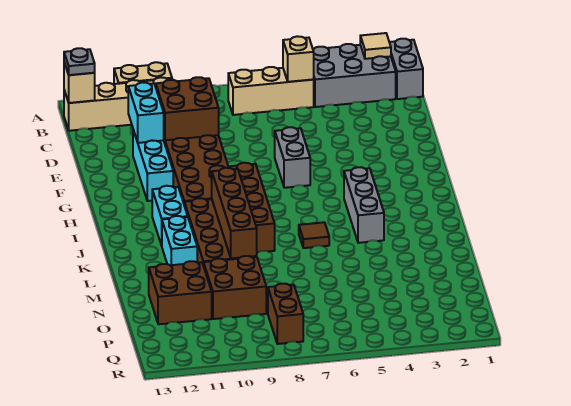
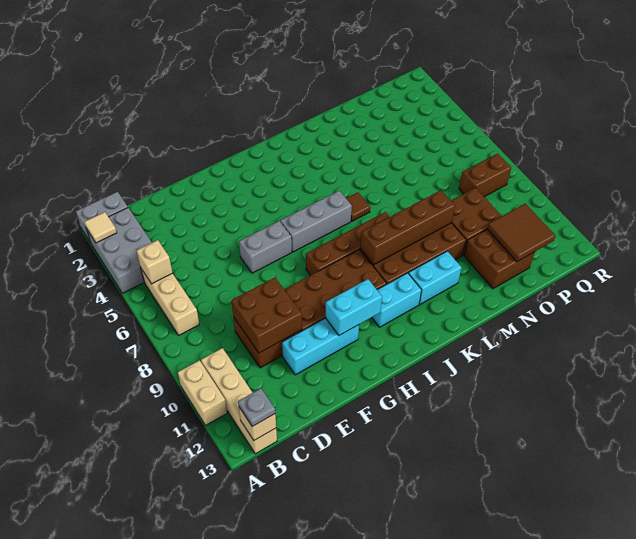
cyan 1x2 brick [128,82,164,143] -> cyan 1x2 brick moved to [325,279,382,335]
grey 1x3 brick [344,167,384,243] -> grey 1x3 brick moved to [280,191,352,252]
none -> brown 2x2 tile [487,204,555,262]

